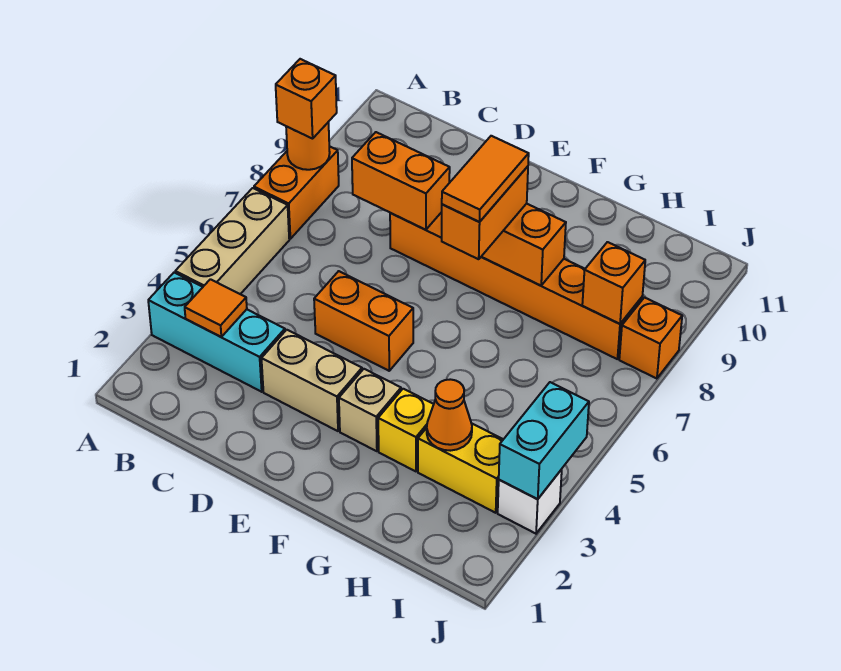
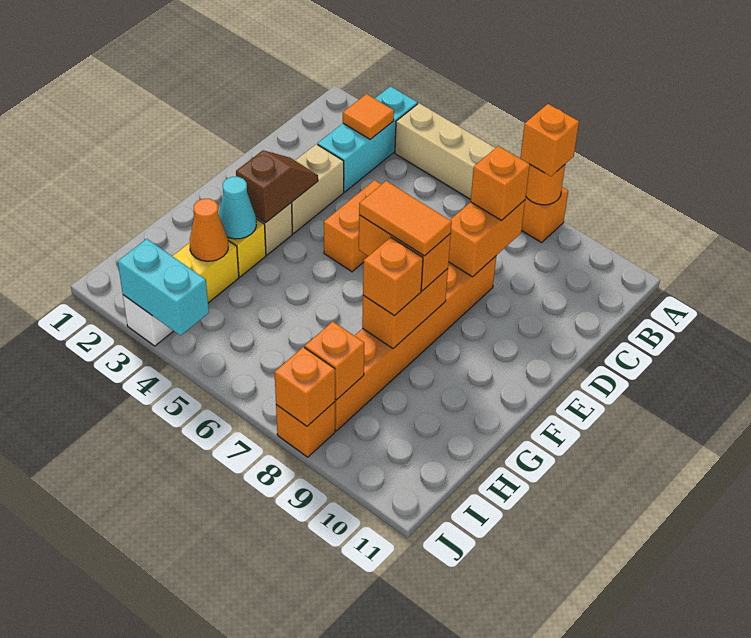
none -> orange 1x1 brick [471,146,530,220]
none -> brown 1x2 slope [236,150,318,223]
none -> cyan 1x1 cone [218,177,256,239]
none -> orange 1x1 brick [363,237,423,316]
none -> orange 1x1 brick [275,347,335,426]

